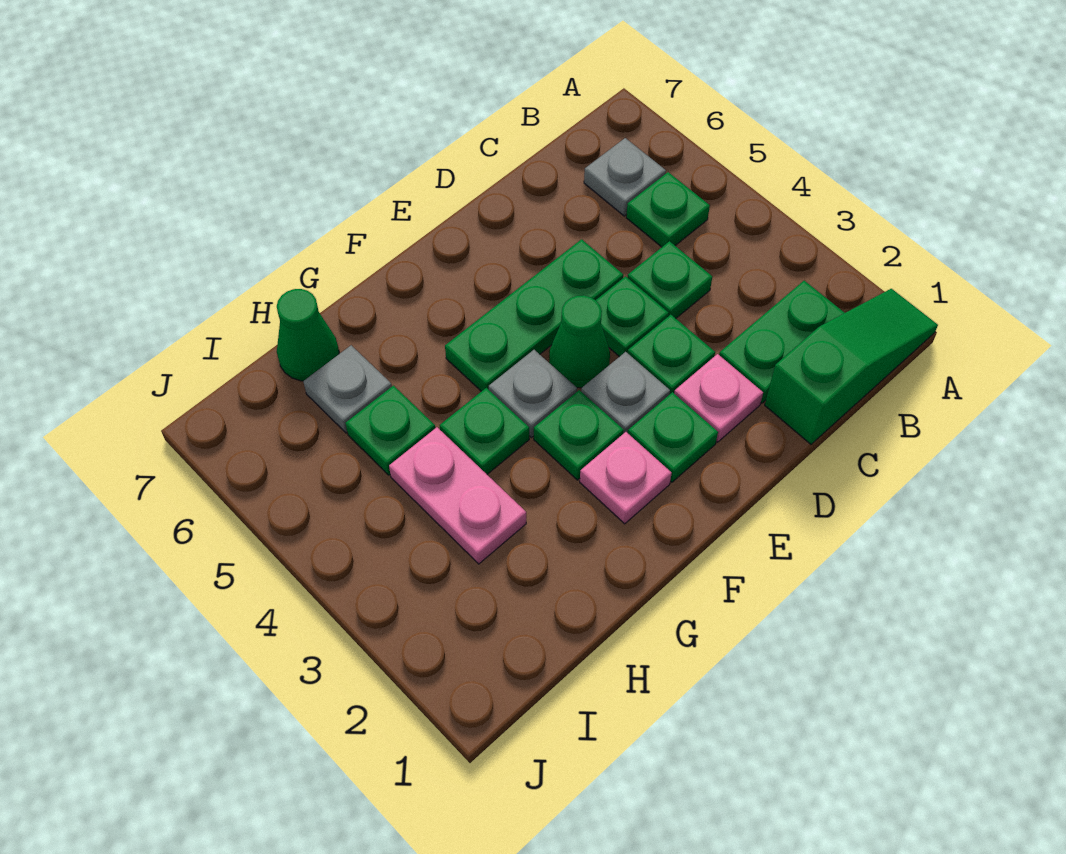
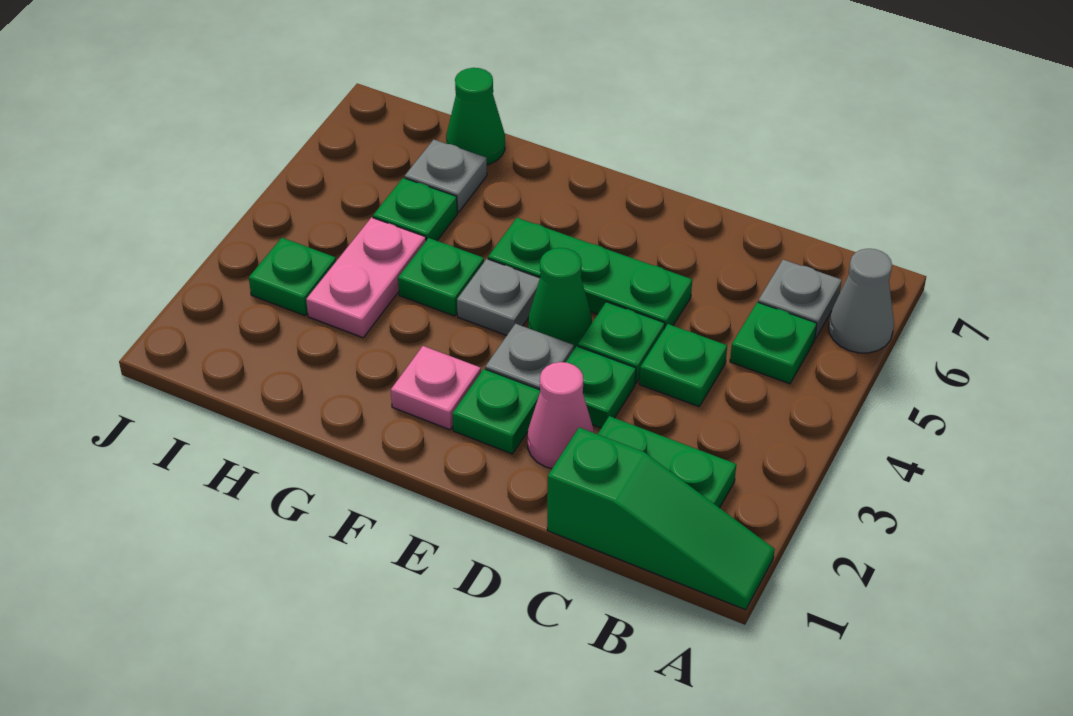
none -> grey 1x1 cone [828,249,894,353]
pink 1x1 plate [674,354,763,442] -> pink 1x1 cone [528,362,594,469]
green 1x1 plate [534,390,624,480] -> green 1x1 plate moved to [249,238,336,316]

